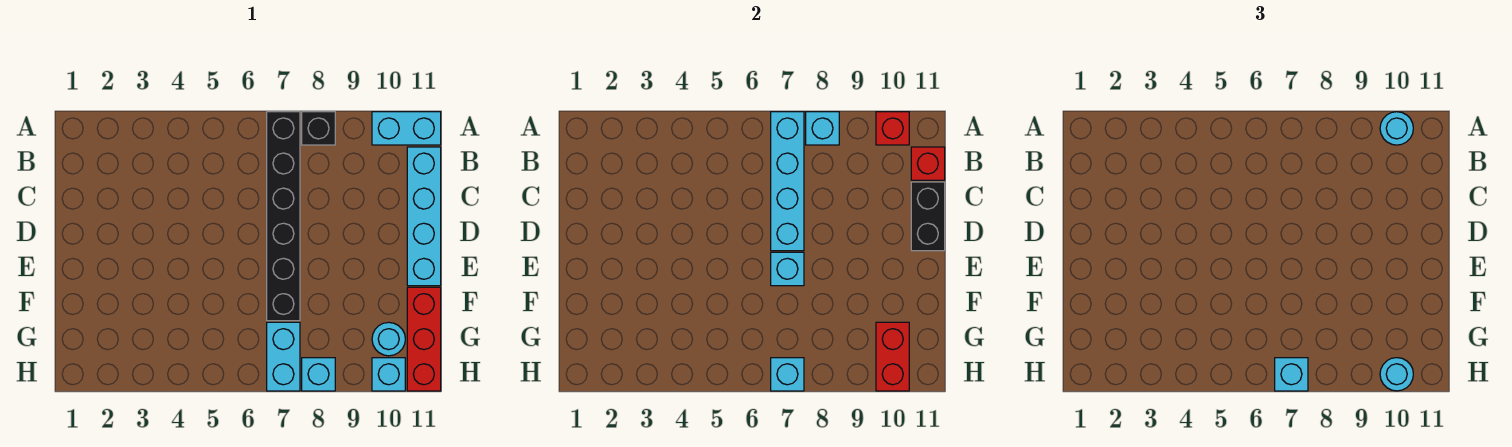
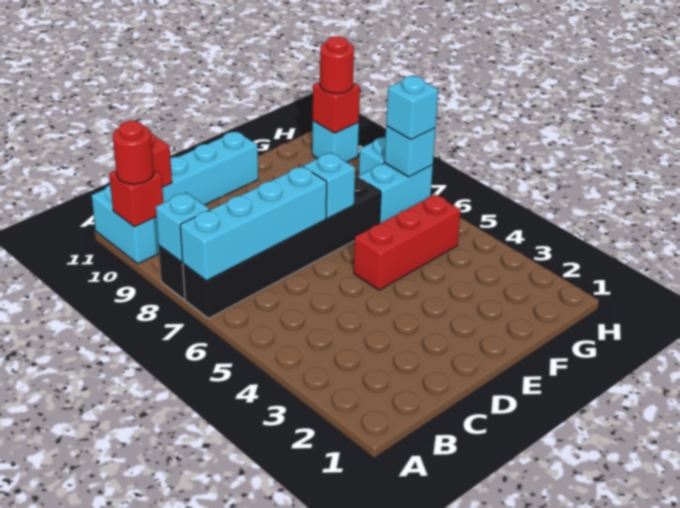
cyan 1x1 round brick [1380,112,1413,145] -> red 1x1 round brick [113,121,154,184]
black 1x2 brick [911,182,945,251] -> none
red 1x3 brick [407,287,441,391] -> red 1x3 brick moved to [354,195,461,290]
cyan 1x1 round brick [372,322,405,356] -> none
red 1x2 brick [876,322,909,391] -> red 1x1 brick [313,82,360,133]
cyan 1x1 round brick [1380,358,1413,391] -> red 1x1 round brick [320,36,354,93]

